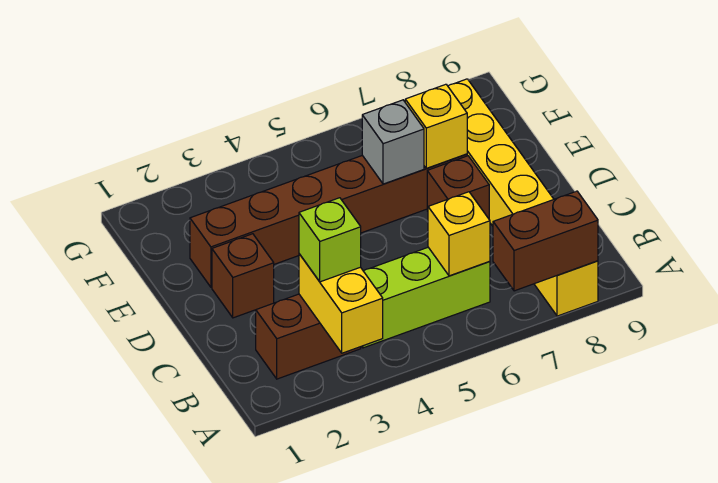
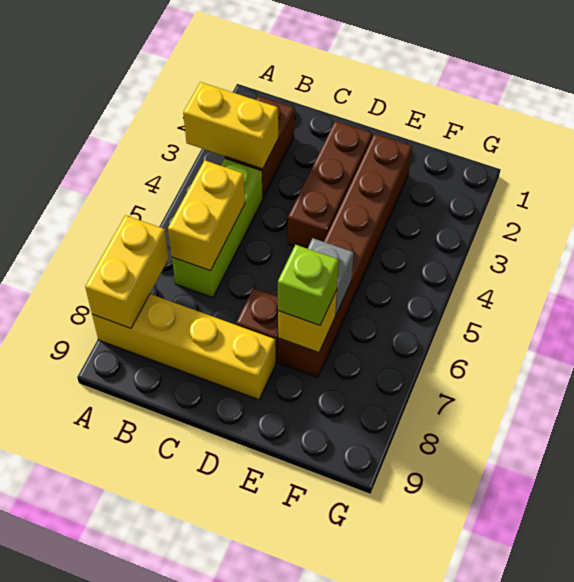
brown 1x2 brick [493,191,598,291] -> yellow 1x2 brick [85,215,169,328]
yellow 1x6 brick [448,79,598,316] -> yellow 1x4 brick [92,294,276,400]
lime 1x1 brick [299,198,361,282] -> lime 1x1 brick moved to [278,245,339,325]
yellow 1x1 brick [428,192,490,276] -> yellow 1x2 brick [168,160,245,271]
brown 1x1 brick [212,234,274,318] -> brown 1x3 brick [288,121,372,249]

